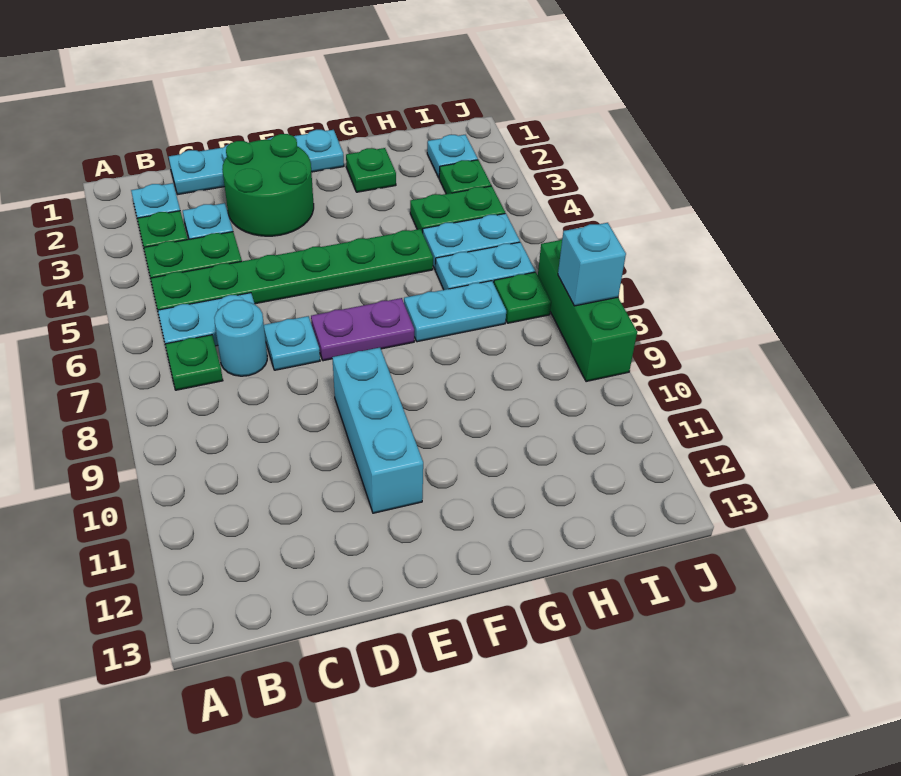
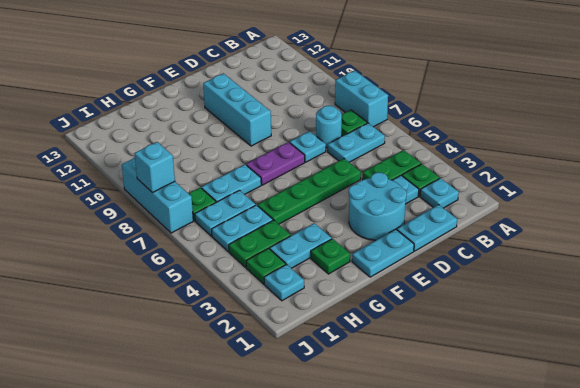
none -> cyan 1x2 brick [335,70,388,127]
green 1x6 plate [151,229,433,310] -> green 1x4 plate [258,159,361,224]
green 2x2 round brick [222,134,314,236] -> cyan 2x2 round brick [349,172,407,240]
none -> cyan 1x2 plate [270,223,332,268]
green 1x3 brick [538,240,637,382] -> cyan 1x3 brick [122,157,193,233]

